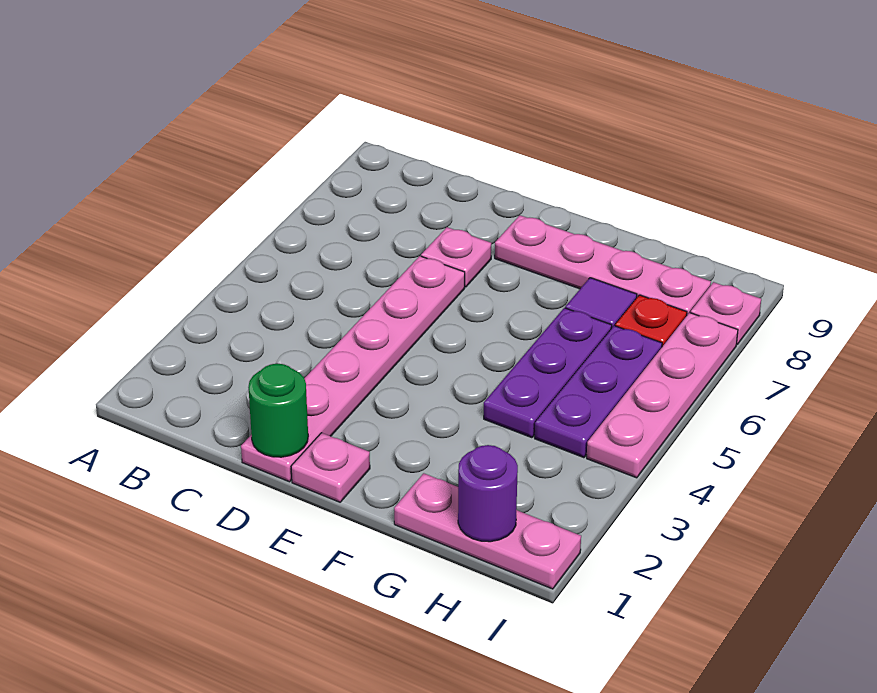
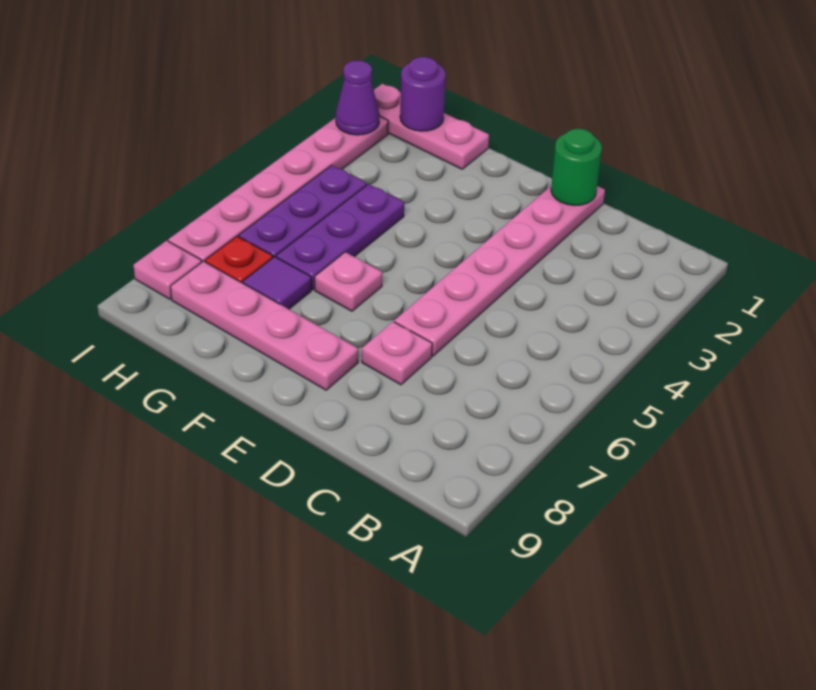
pink 1x1 plate [291,433,370,502] -> pink 1x1 plate moved to [315,252,382,311]
none -> purple 1x1 cone [336,61,380,135]
pink 1x4 plate [587,313,738,478] -> pink 1x6 plate [168,117,388,262]

